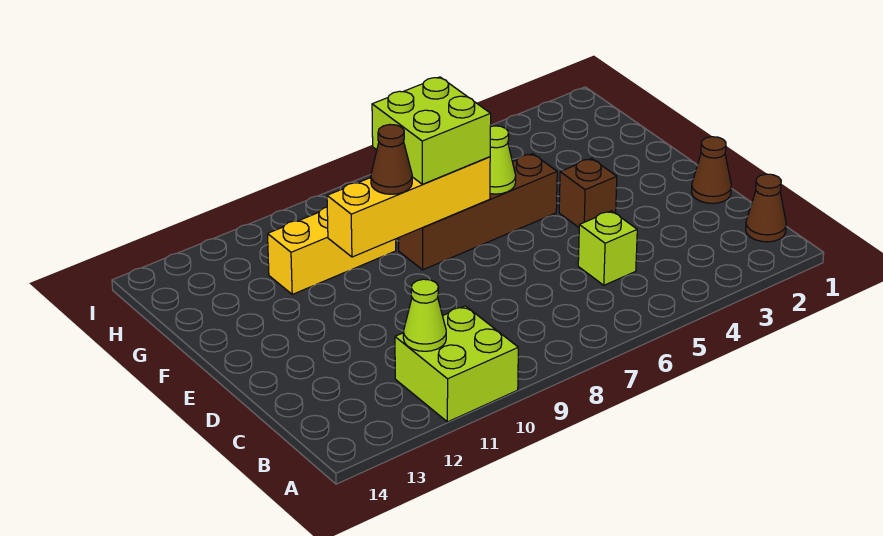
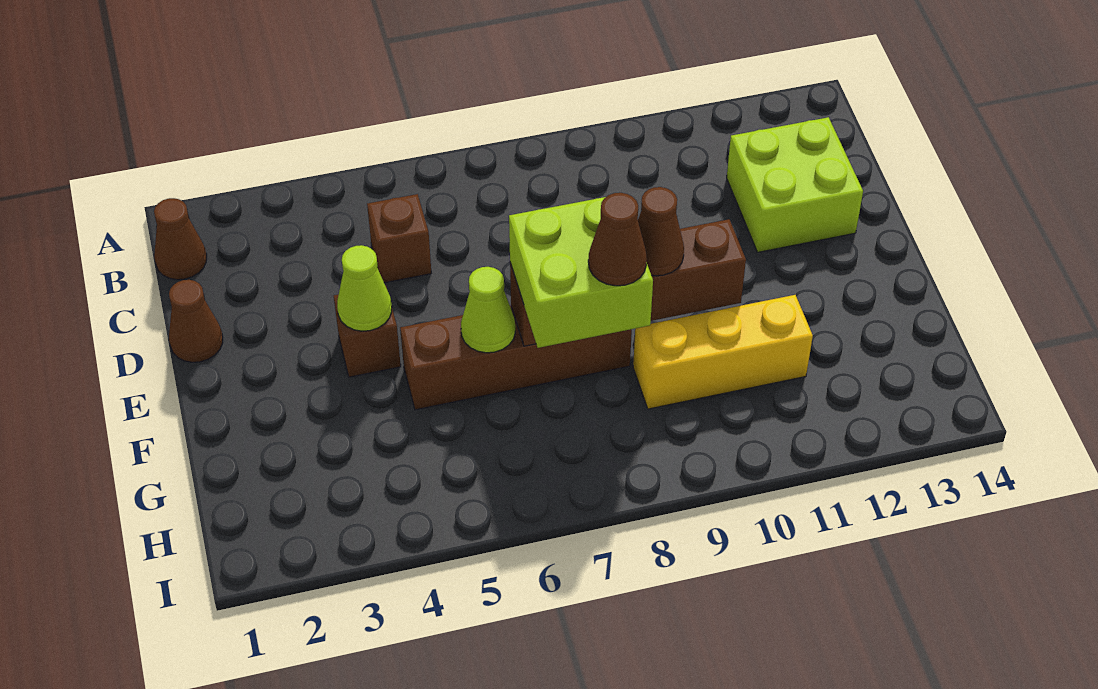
lime 2x2 brick [395,306,518,422] -> lime 2x2 brick moved to [727,117,863,252]
lime 1x1 cone [403,279,446,351] -> lime 1x1 cone moved to [337,245,392,331]
lime 1x1 brick [578,211,637,285] -> brown 1x1 brick [367,194,431,283]
yellow 1x4 brick [327,157,490,257] -> brown 1x4 brick [510,219,746,346]
none -> brown 1x1 cone [588,193,647,286]

